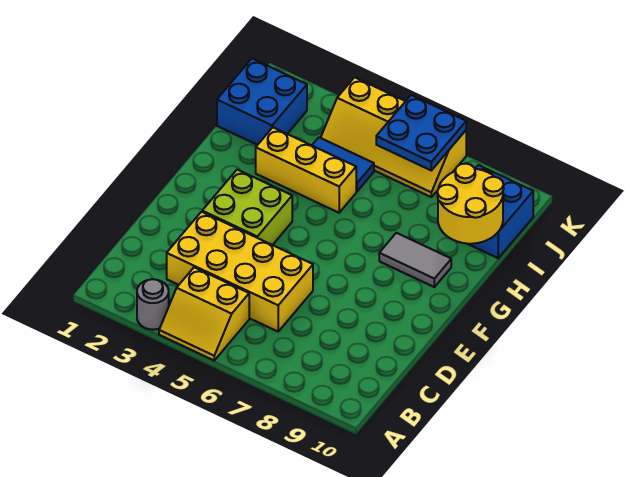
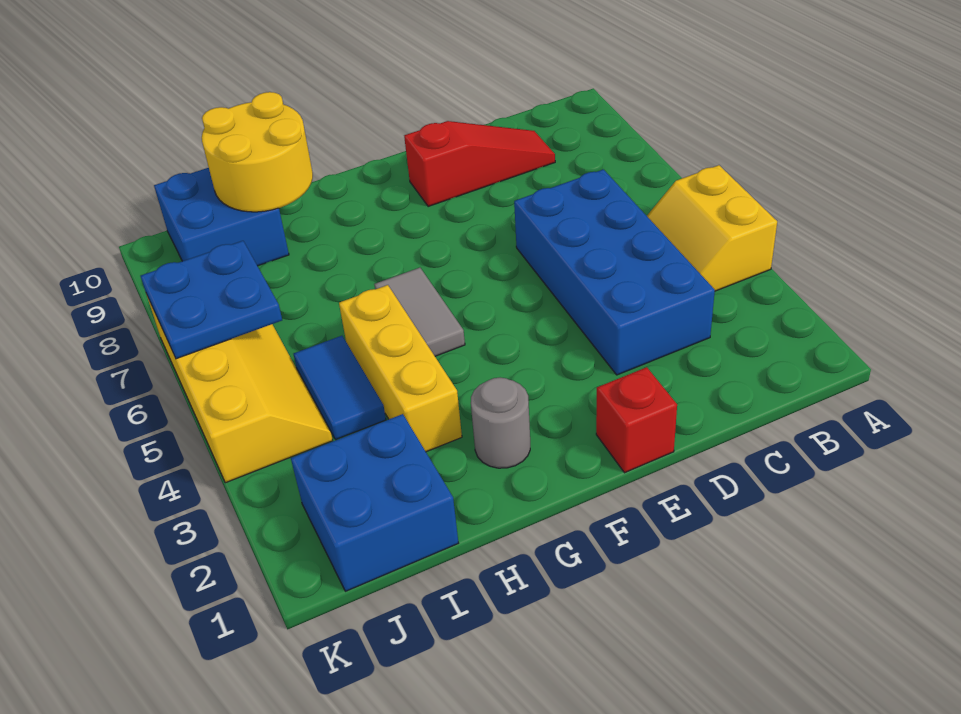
grey 1x1 round brick [137,279,169,330] -> grey 1x1 round brick moved to [471,378,530,468]
yellow 2x2 slope [159,267,249,360] -> yellow 2x2 slope turned to [647,165,777,291]
yellow 2x4 brick [167,212,313,331] -> blue 2x4 brick [514,169,715,375]
none -> red 1x3 slope [404,121,555,207]
none -> red 1x1 brick [596,367,677,473]
lime 2x2 brick [202,170,292,245] -> none
grey 1x2 tile [379,233,451,287] -> grey 1x2 tile moved to [374,268,465,356]

